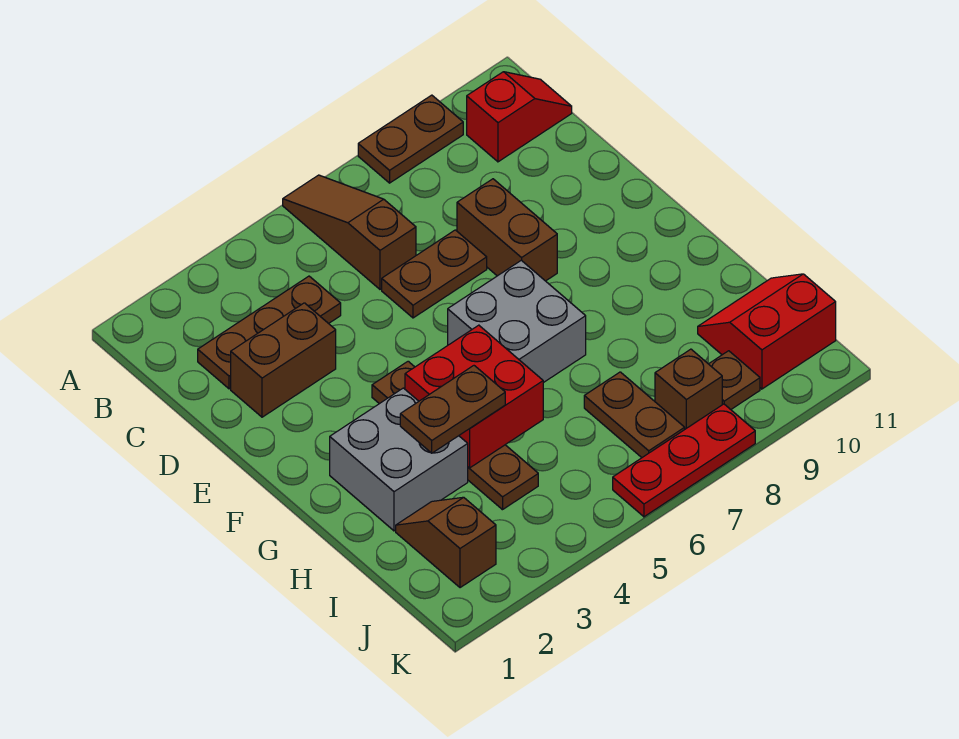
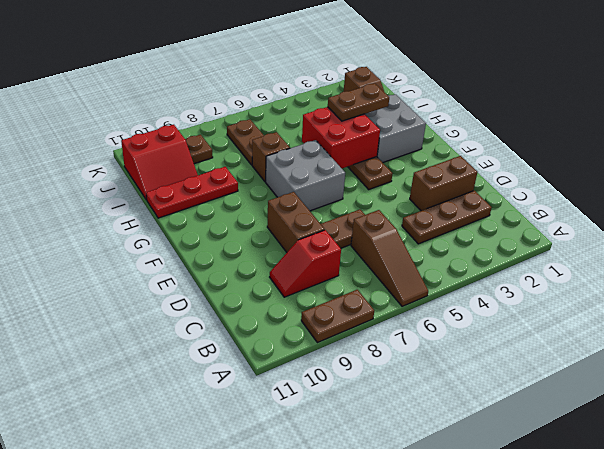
red 1x2 slope [467,72,572,162] -> red 1x2 slope moved to [270,230,341,297]
brown 1x1 brick [655,349,722,429] -> brown 1x1 brick moved to [252,132,290,182]
red 1x3 plate [613,404,755,517] -> red 1x3 plate moved to [146,167,238,218]

